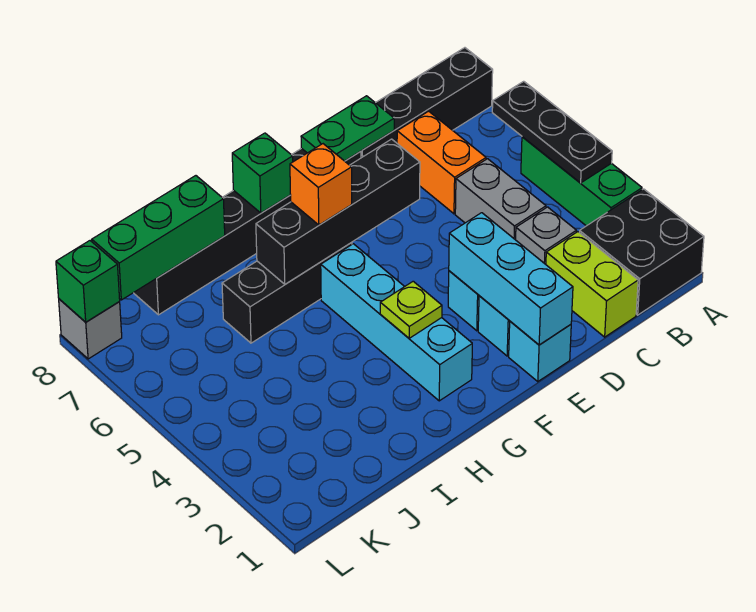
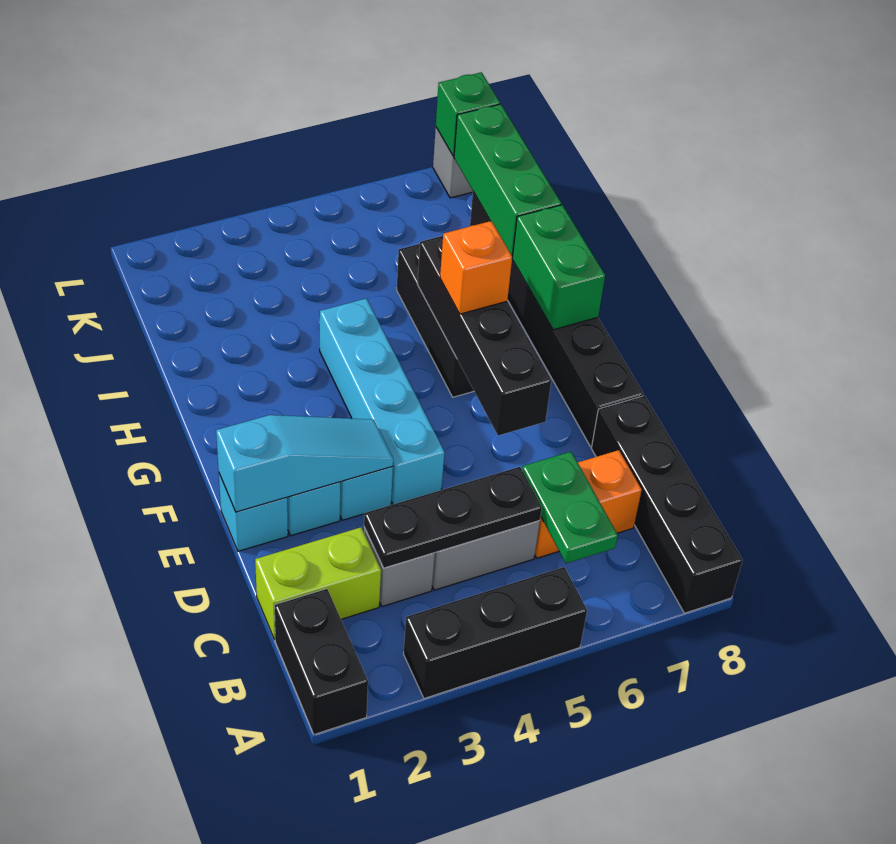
black 2x2 brick [579,189,704,315] -> black 1x2 brick [274,589,368,734]
green 1x3 brick [521,137,642,226] -> black 1x3 brick [404,567,587,698]
black 1x3 plate [492,81,612,183] -> black 1x3 plate moved to [364,467,542,568]
green 1x2 plate [301,96,394,161] -> green 1x2 plate moved to [522,452,618,563]
cyan 1x3 brick [449,213,573,345] -> cyan 1x3 slope [216,415,393,512]
cyan 1x4 brick [321,244,472,401] -> cyan 1x4 brick turned to [320,298,445,504]
lime 1x1 plate [380,281,442,338] -> none
green 1x1 brick [232,133,293,213] -> green 1x2 brick [512,205,605,330]

